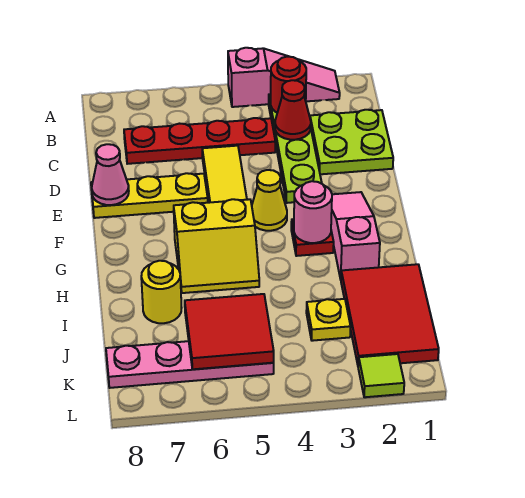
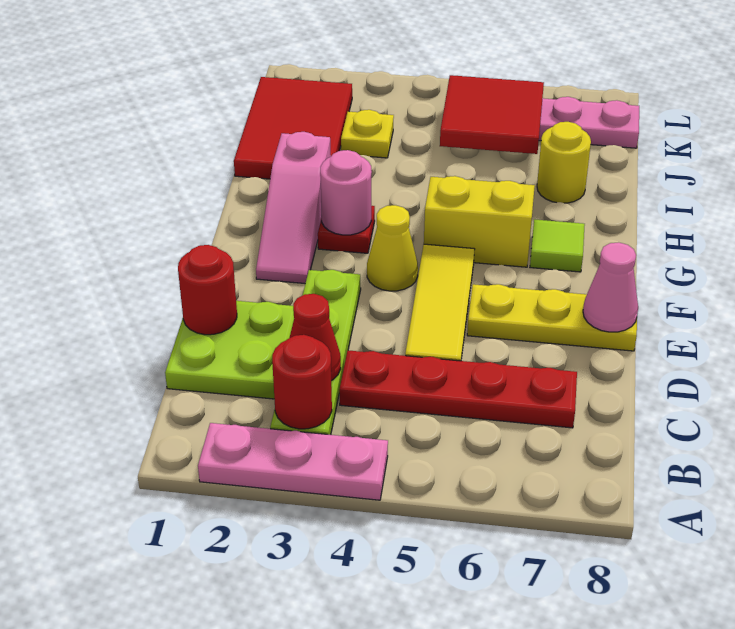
pink 1x3 slope [228,48,340,107] -> pink 1x3 plate [198,423,388,500]
none -> red 1x1 round brick [178,245,237,335]
lime 1x1 tile [358,354,404,397] -> lime 1x1 tile moved to [530,219,585,272]

